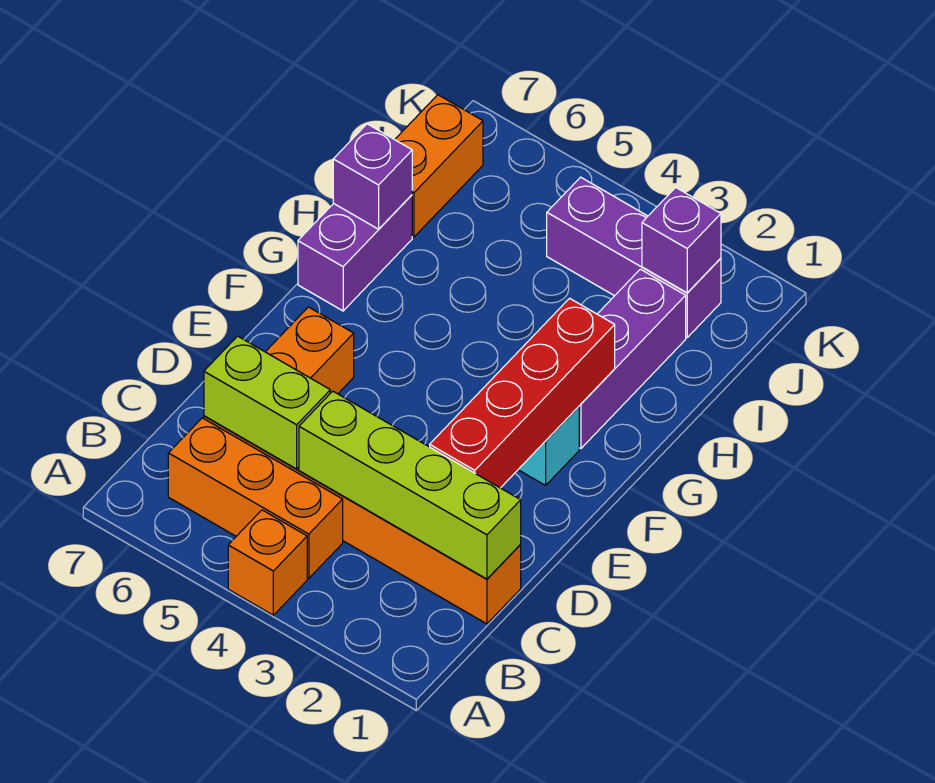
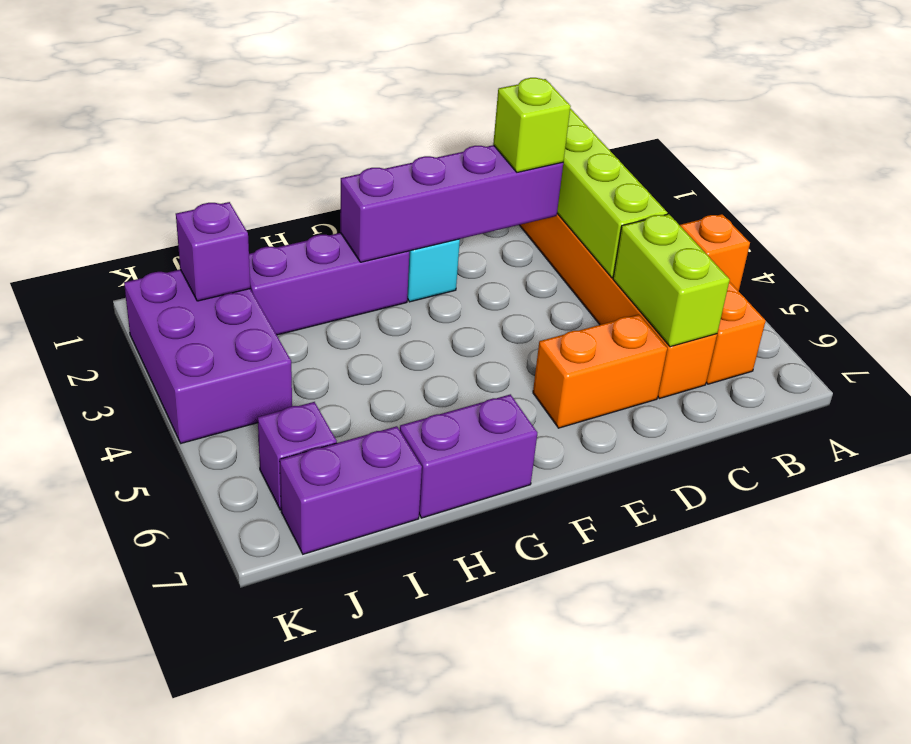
red 1x4 brick [430,298,615,488] -> purple 1x4 brick [340,145,563,262]
none -> lime 1x1 brick [493,78,571,172]
purple 1x1 brick [333,124,412,229] -> purple 1x1 brick moved to [258,402,337,510]
orange 1x2 brick [395,95,483,237] -> purple 1x2 brick [280,426,422,554]
purple 1x3 brick [547,177,721,337] -> purple 2x3 brick [124,269,292,443]

